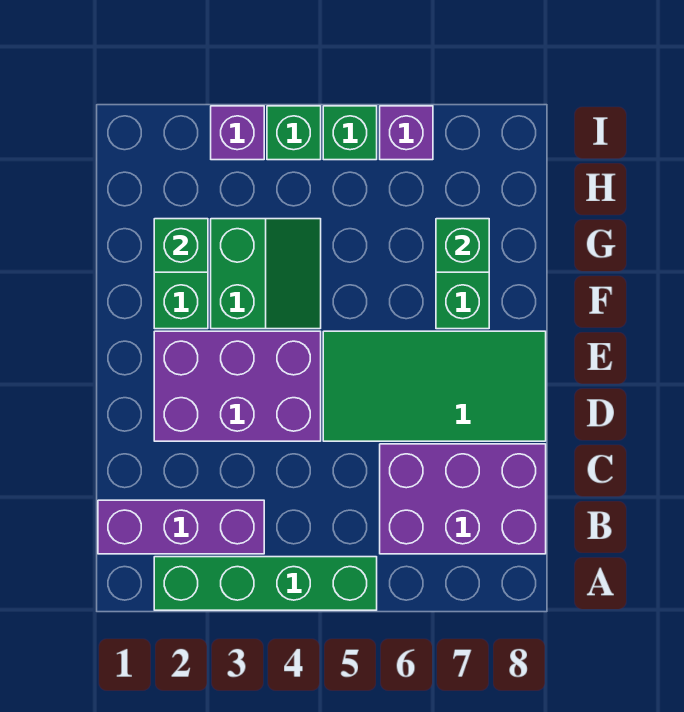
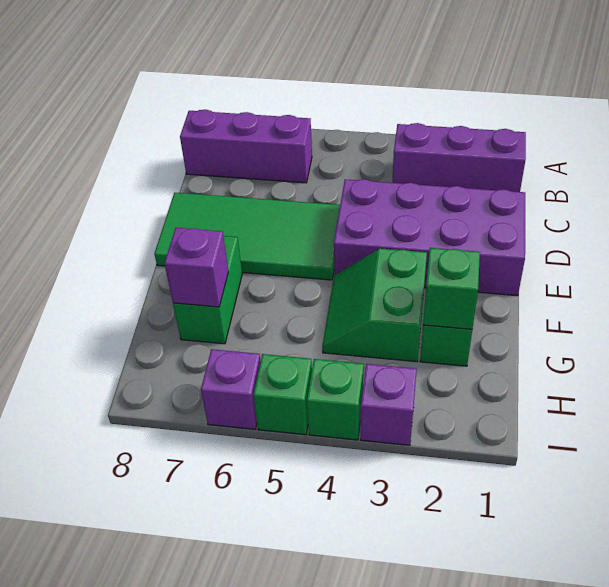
green 1x4 brick [154,557,377,610] -> none
purple 2x3 brick [380,444,546,554] -> purple 1x3 brick [180,110,312,183]
purple 2x3 brick [154,331,321,441] -> purple 2x4 brick [334,179,525,296]
green 1x1 brick [436,219,489,272] -> purple 1x1 brick [164,228,228,307]

